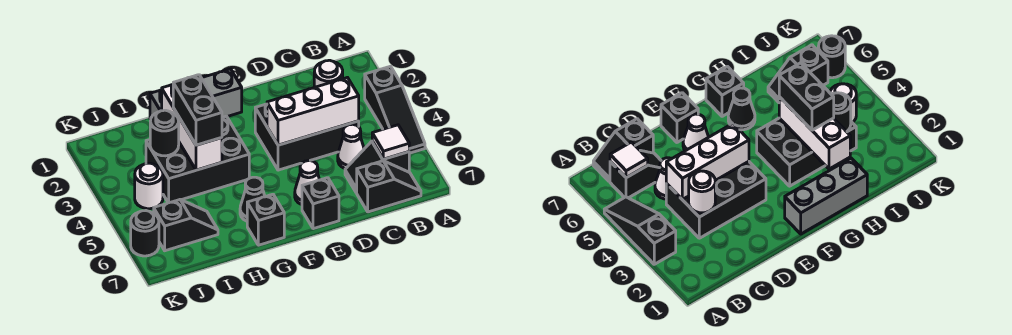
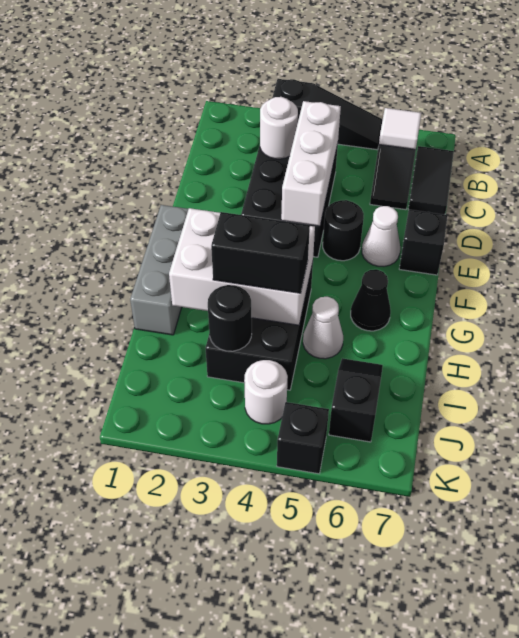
black 1x2 slope [357,161,421,212] -> black 1x2 tile [408,146,454,215]
white 1x1 cone [338,124,364,169] -> white 1x1 cone moved to [303,297,343,359]
black 1x1 brick [247,194,284,245] -> black 1x1 brick moved to [277,402,329,474]
white 1x3 brick [162,85,222,170] -> white 2x3 brick [169,208,315,325]
black 1x1 round brick [131,211,159,256] -> black 1x1 round brick moved to [323,200,364,261]

